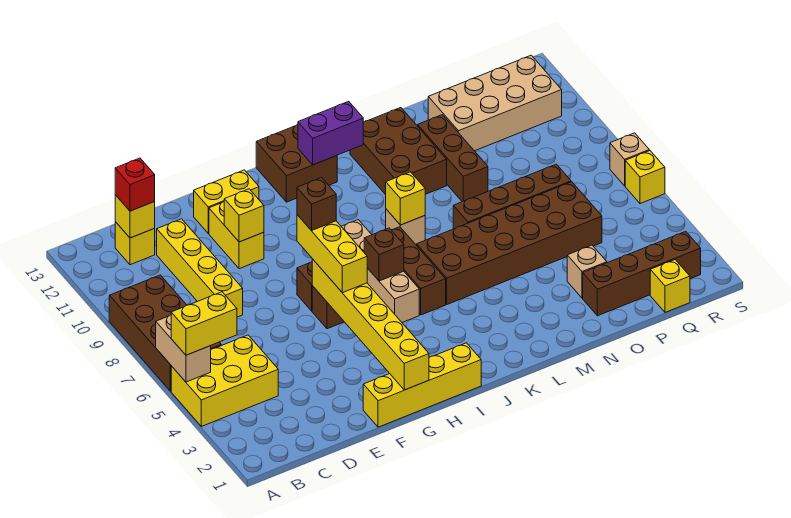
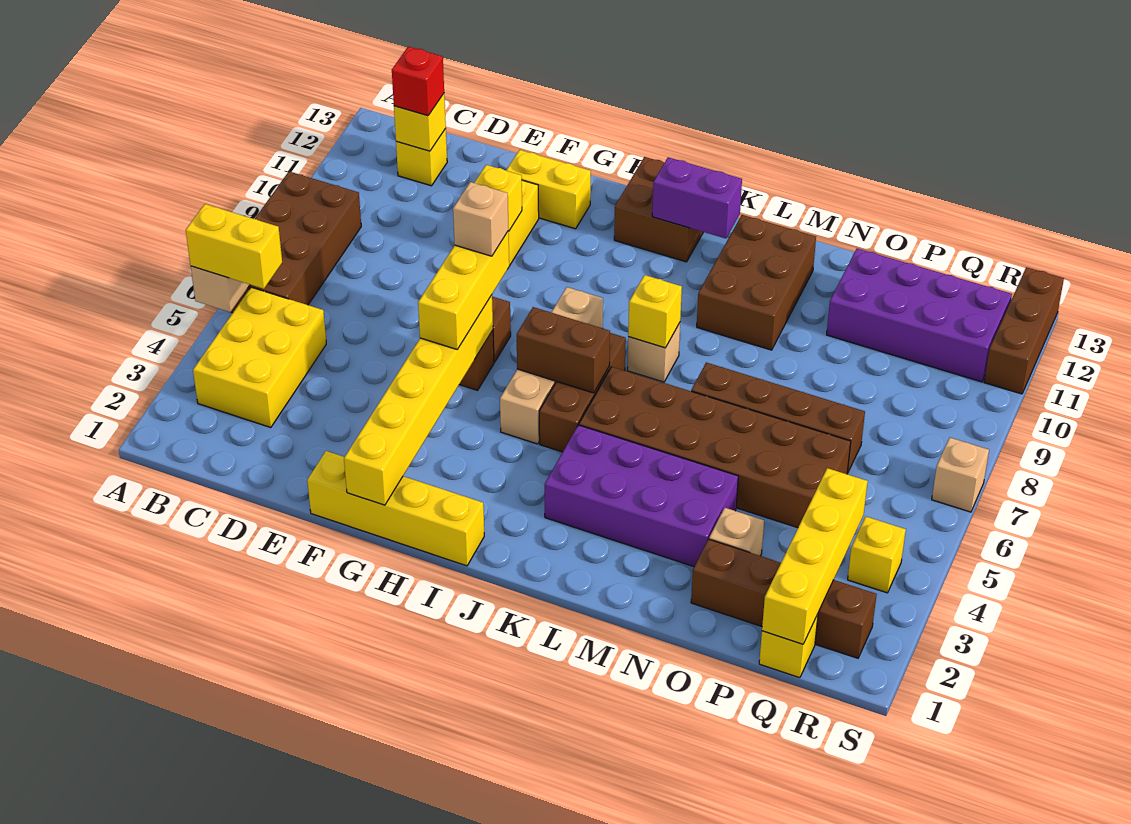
yellow 2x3 brick [171,335,278,426] -> yellow 2x3 brick turned to [193,287,326,428]
yellow 1x4 brick [157,219,243,317] -> yellow 1x4 brick moved to [762,468,868,644]
brown 1x1 brick [297,178,336,231] -> tan 1x1 brick [453,182,509,256]
brown 1x1 brick [364,228,404,281] -> brown 1x2 brick [517,307,610,393]
none -> purple 2x4 brick [545,425,738,566]
brown 1x3 brick [418,115,488,202] -> brown 1x3 brick moved to [984,267,1064,394]
tan 2x4 brick [428,55,562,151] -> purple 2x4 brick [827,249,1012,382]
yellow 1x1 brick [625,151,665,204] -> yellow 1x1 brick moved to [848,517,906,593]

